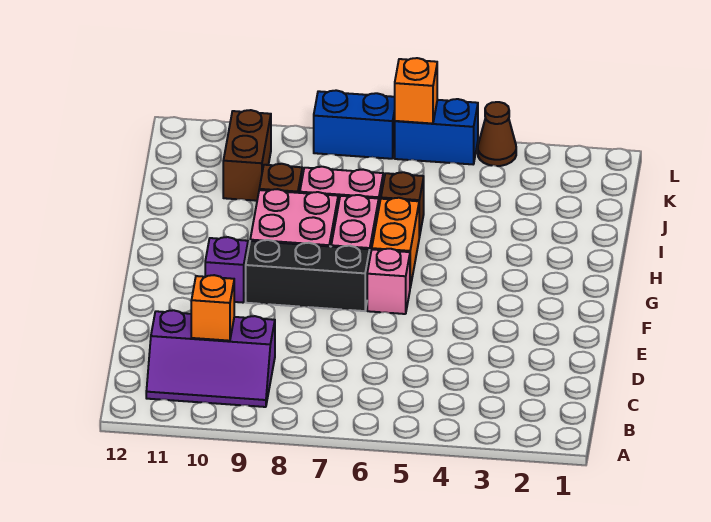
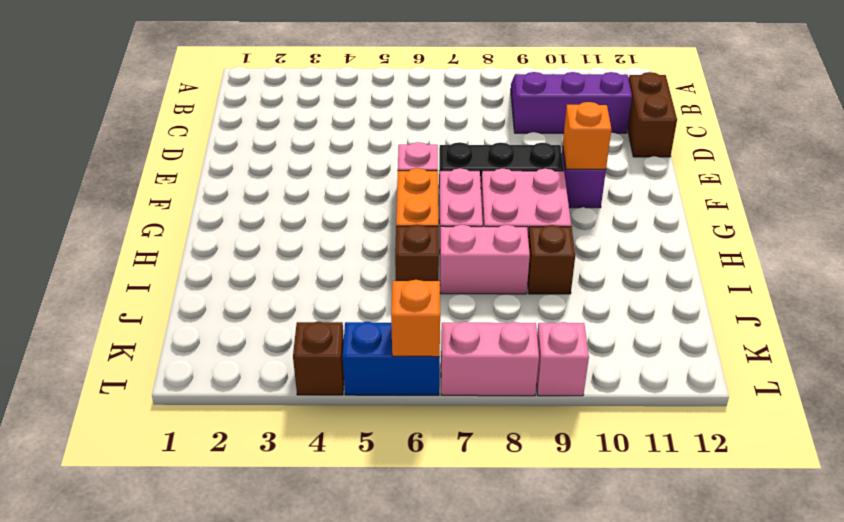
orange 1x1 brick [191,275,234,341] -> orange 1x1 brick moved to [563,102,611,169]
brown 1x2 brick [223,110,271,201] -> brown 1x2 brick moved to [627,72,677,157]
brown 1x1 cone [478,102,516,166] -> brown 1x1 brick [293,321,344,395]
blue 1x2 brick [314,90,395,159] -> pink 1x2 brick [441,322,539,396]
none -> pink 1x1 brick [537,322,589,396]

